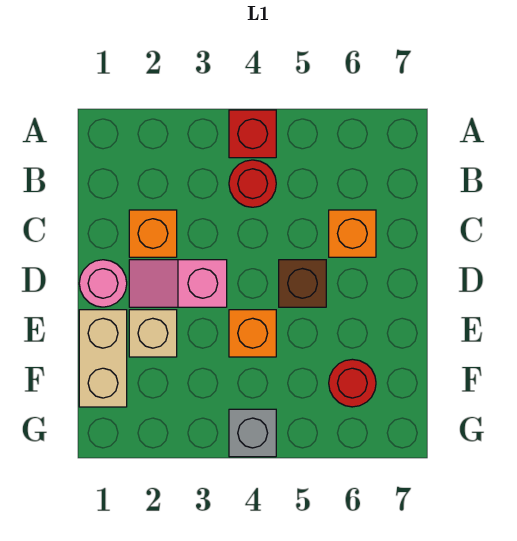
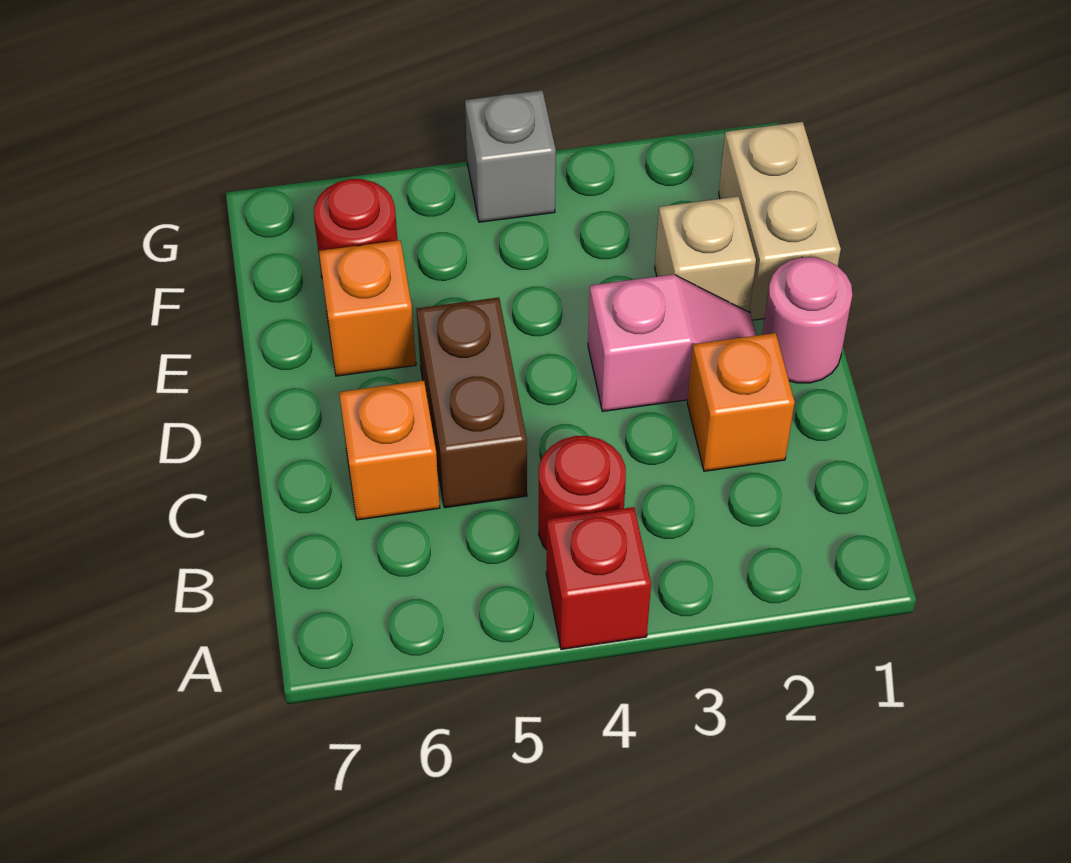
brown 1x1 brick [279,260,326,307] -> brown 1x2 brick [417,297,527,508]
orange 1x1 brick [229,310,276,357] -> orange 1x1 brick moved to [319,240,416,376]

